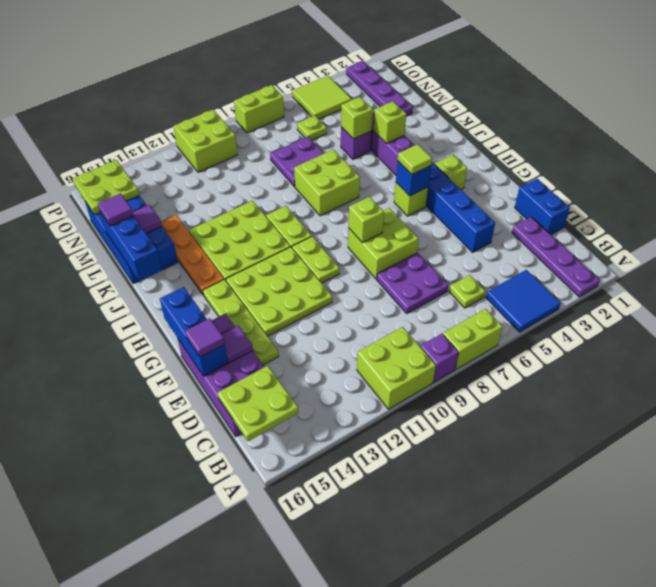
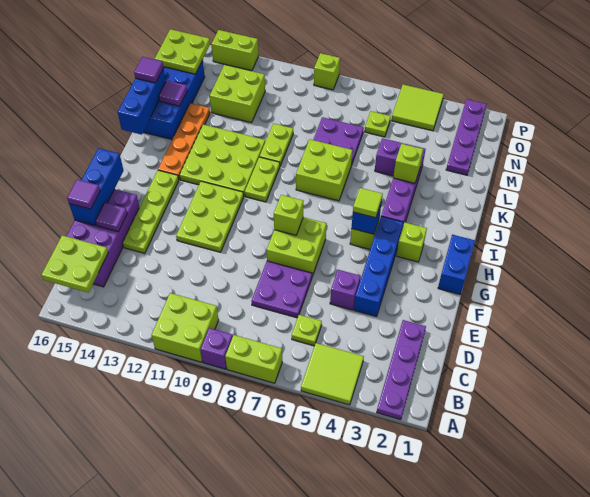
blue 2x2 tile [486,270,561,332] -> lime 2x2 tile [301,343,364,405]
blue 1x2 brick [515,179,570,235] -> blue 1x2 brick moved to [438,235,475,294]
none -> purple 1x1 brick [330,270,360,310]
lime 3x3 plate [226,247,332,336] -> lime 2x3 plate [176,181,244,252]
lime 1x2 plate [292,237,340,283] -> lime 1x2 plate moved to [259,123,293,166]
lime 1x1 brick [341,97,373,139] -> lime 1x1 brick moved to [314,53,340,90]
lime 2x2 brick [173,110,237,172] -> lime 2x2 brick moved to [210,65,265,123]
lime 1x2 brick [234,85,284,133] -> lime 1x2 brick moved to [212,30,258,71]

